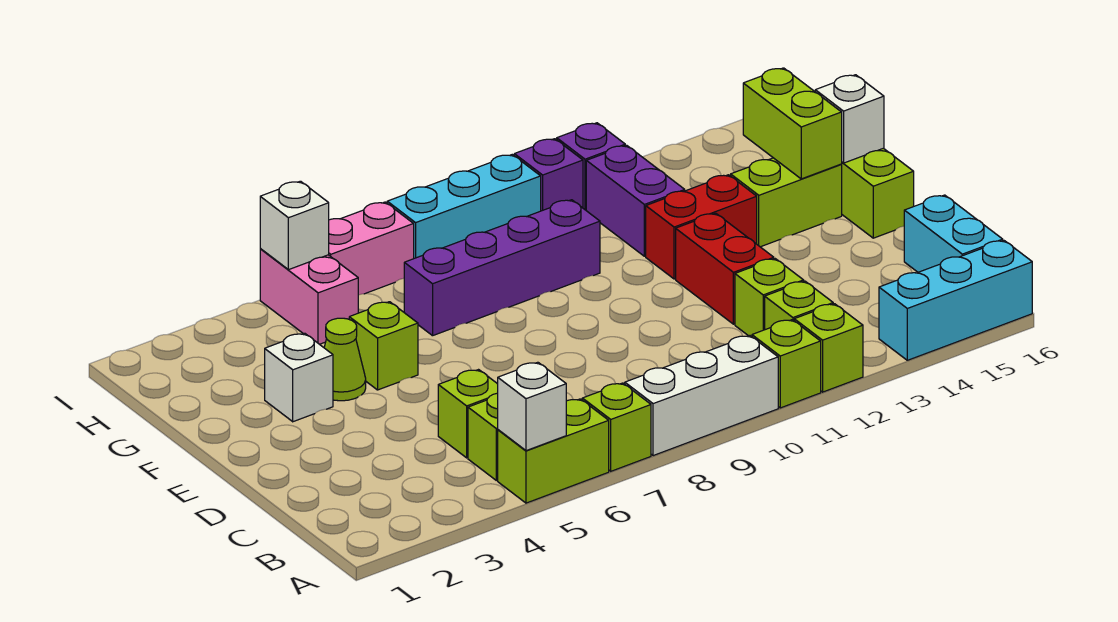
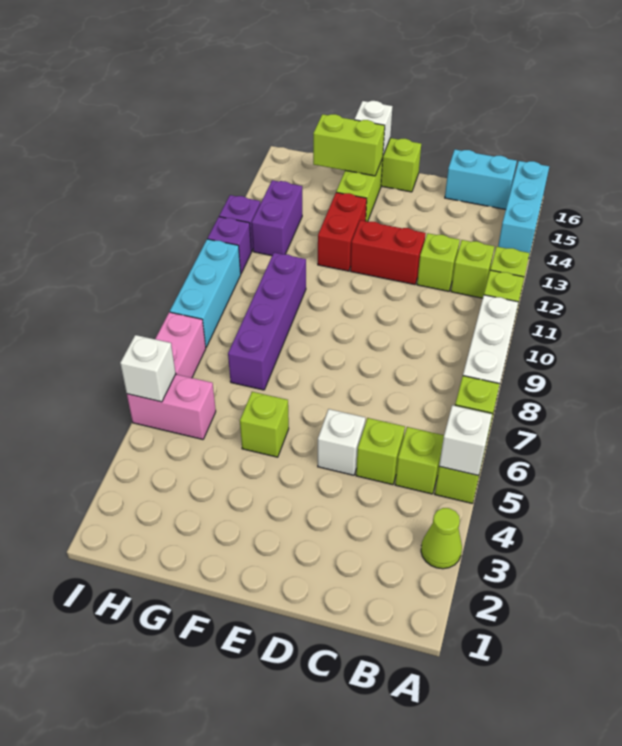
white 1x1 brick [265,333,333,422] -> white 1x1 brick moved to [318,409,365,475]
lime 1x1 cone [324,318,366,401] -> lime 1x1 cone moved to [421,508,462,569]
purple 1x2 brick [586,145,685,256] -> purple 1x2 brick turned to [252,180,302,256]

